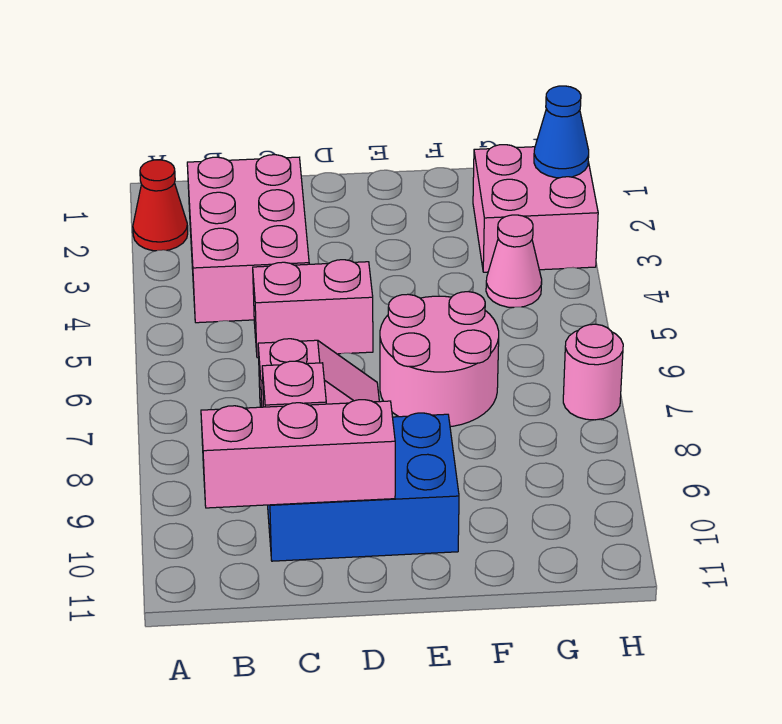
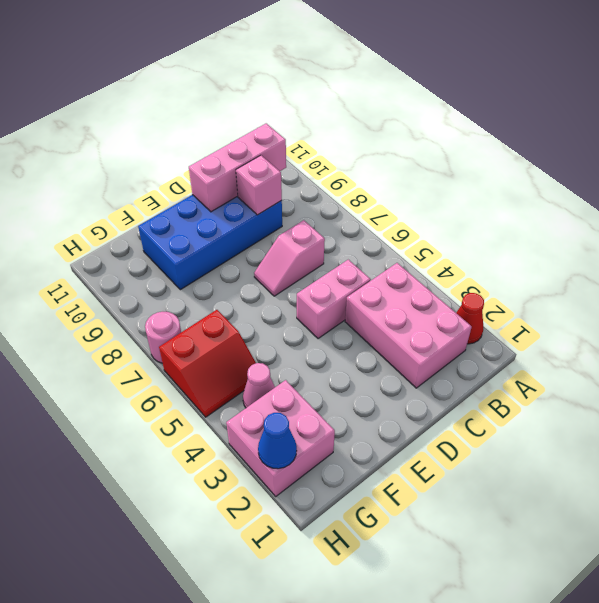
blue 2x3 brick [268,413,459,561] -> blue 2x4 brick [138,195,282,290]
pink 2x2 round brick [380,292,499,427] -> none
none -> red 2x2 slope [159,310,256,417]

